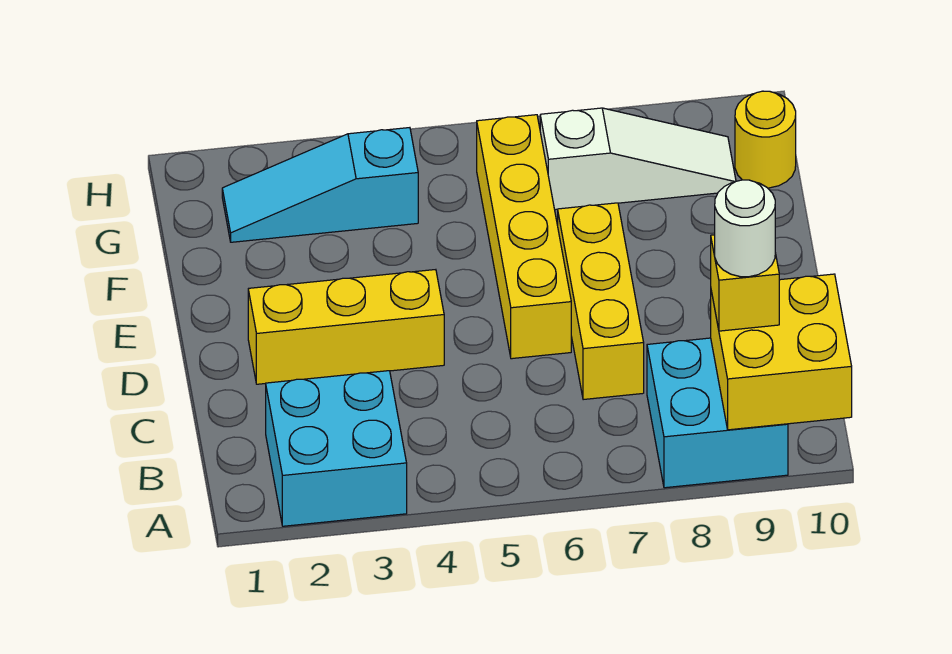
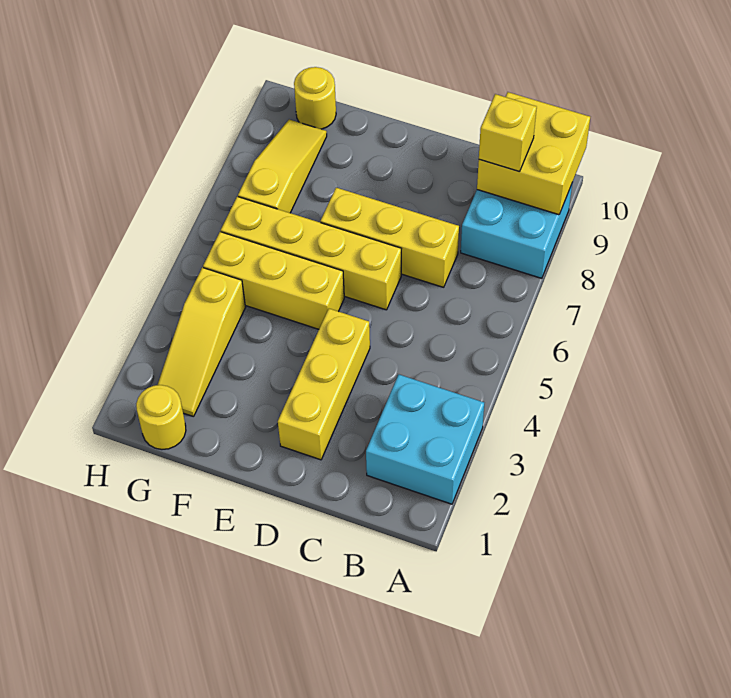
white 1x1 round brick [715,180,775,277] -> none
none -> yellow 1x3 brick [203,232,344,329]
none -> yellow 1x1 round brick [136,385,186,449]
cyan 1x3 slope [222,128,418,242] -> yellow 1x3 slope [158,267,245,417]
white 1x3 slope [540,108,736,210] -> yellow 1x3 slope [238,120,327,213]

